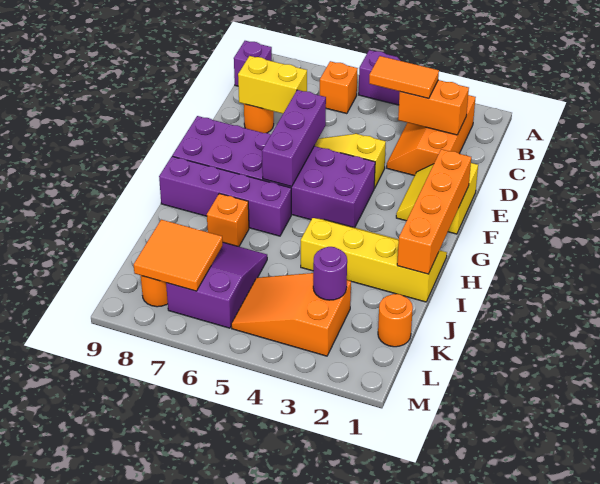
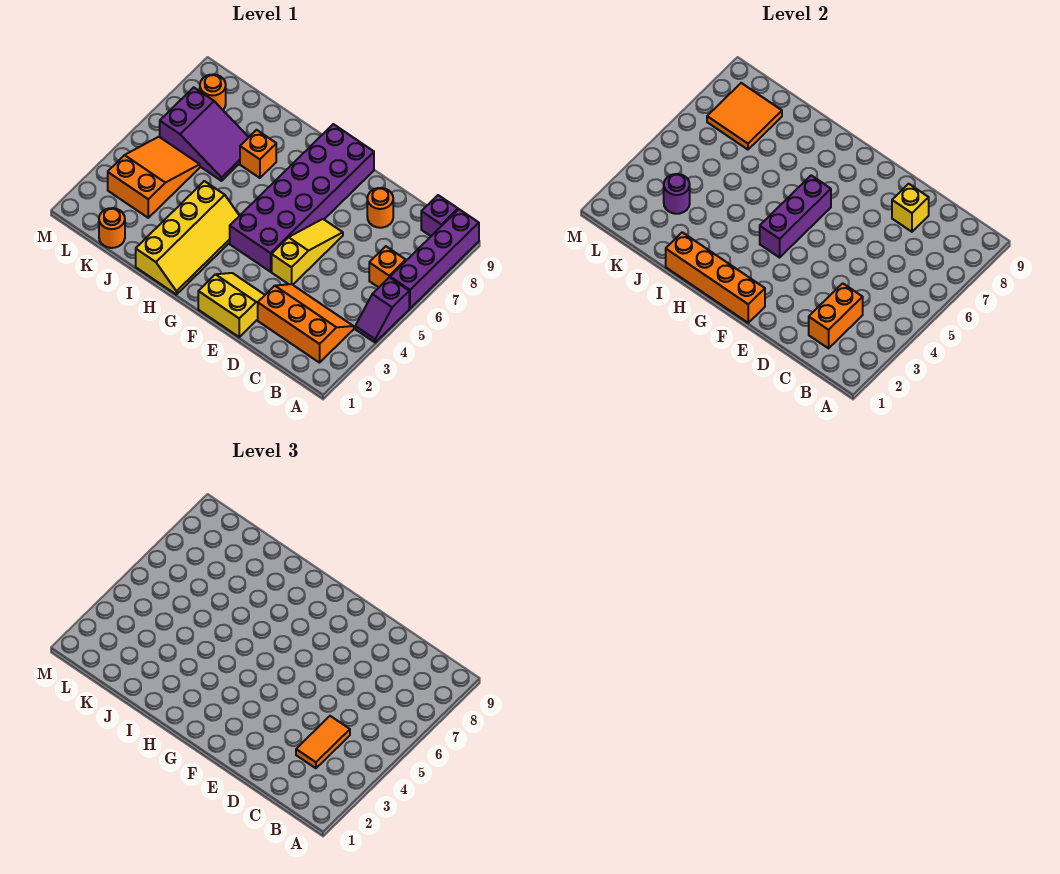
yellow 1x2 brick [238,56,307,114] -> yellow 1x1 brick [892,184,929,232]
purple 1x3 brick [262,90,326,187] -> purple 1x3 brick turned to [760,175,831,258]
purple 1x4 brick [159,156,291,236] -> purple 1x4 brick moved to [390,209,479,308]

